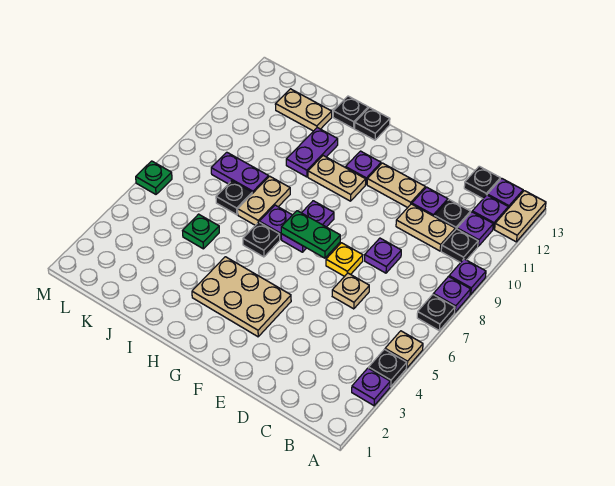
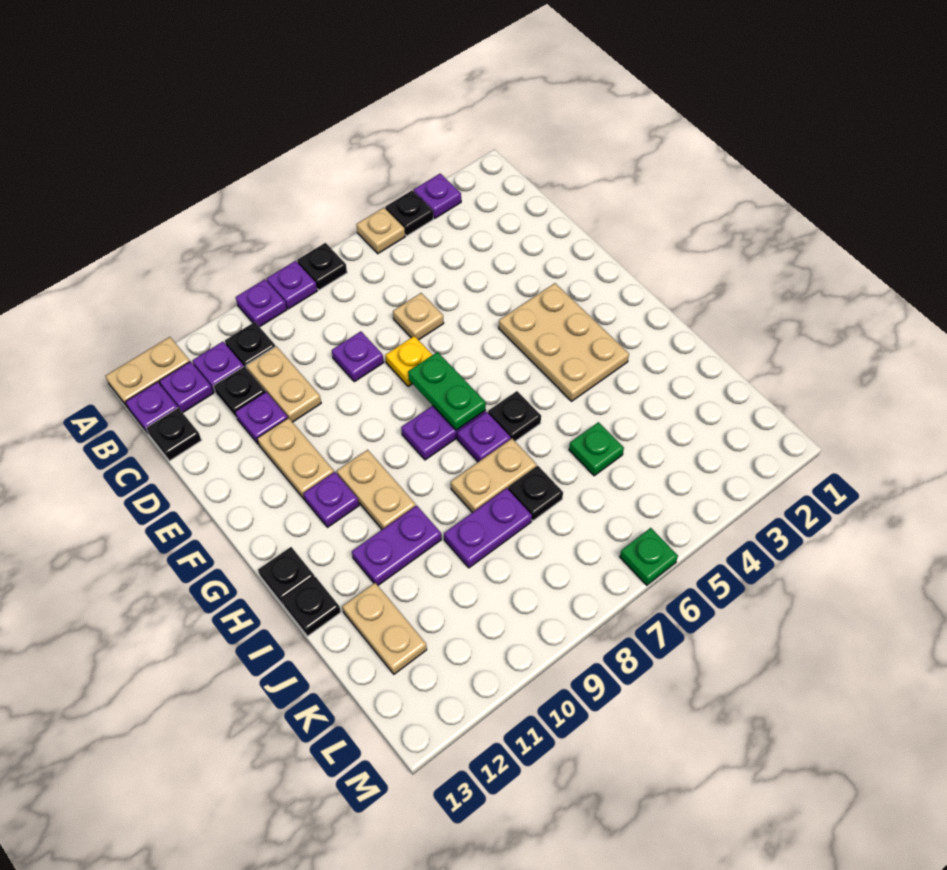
purple 1x2 plate [211,152,269,194] -> purple 1x2 plate turned to [444,488,532,568]

